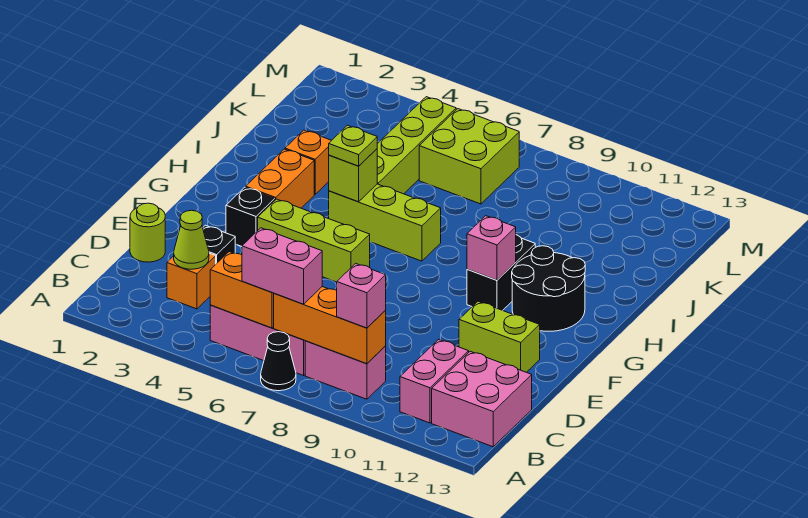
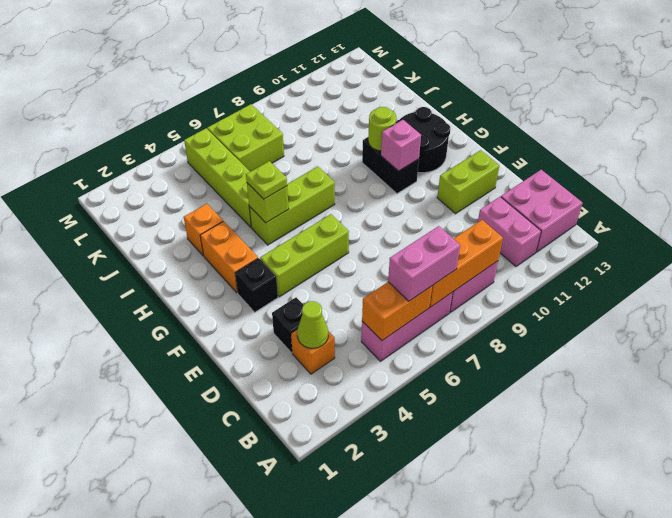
black 1x1 cone [261,332,296,391] -> none
pink 1x1 brick [337,263,386,328] -> none
lime 1x1 round brick [130,203,165,262] -> lime 1x1 round brick moved to [368,107,396,151]

